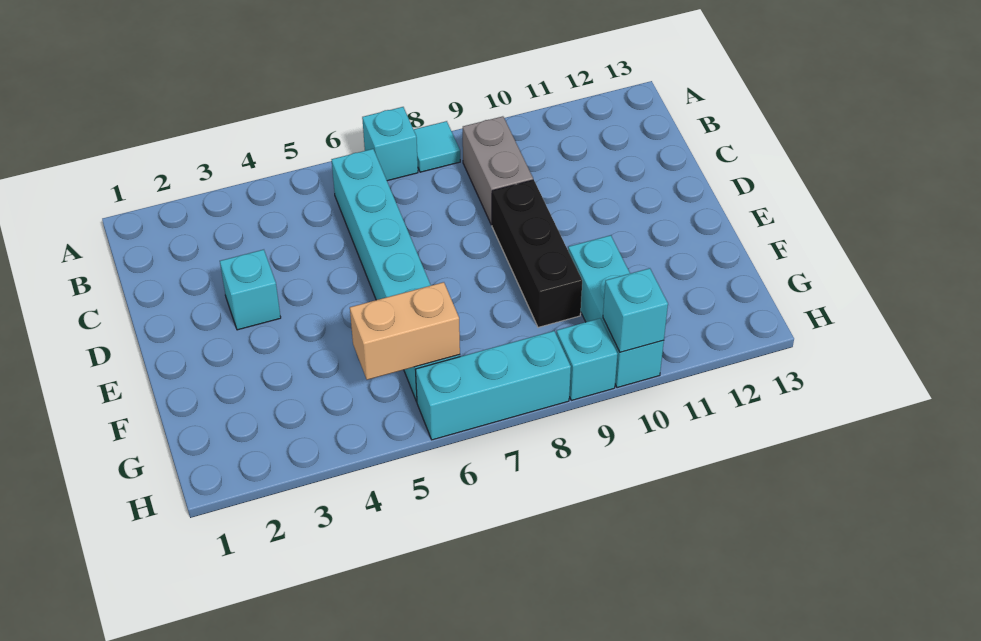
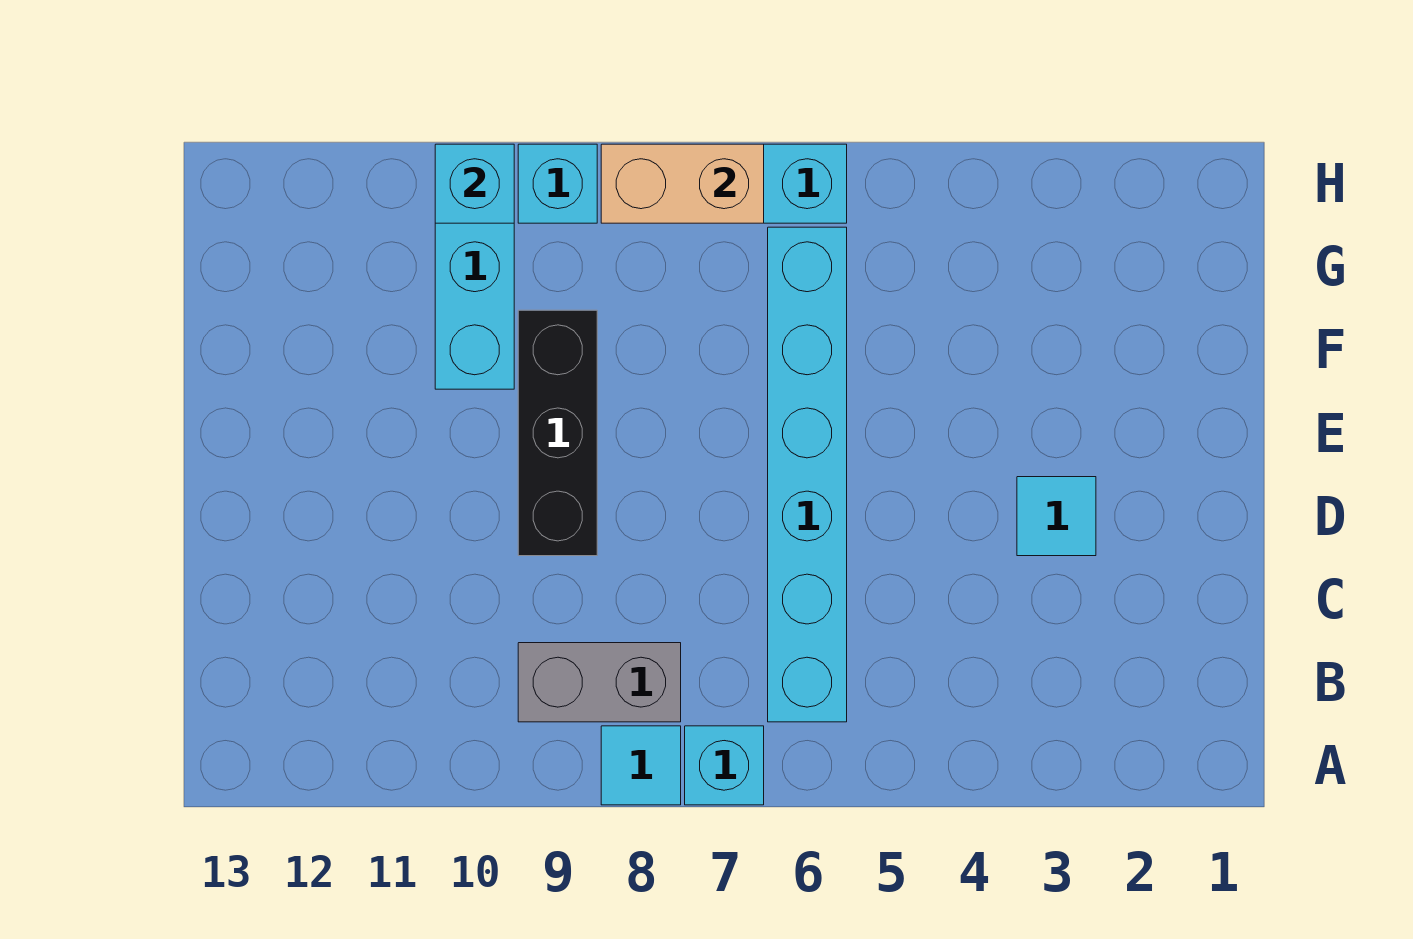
grey 1x2 brick [462,116,533,225] -> grey 1x2 brick turned to [518,643,681,722]
cyan 1x1 brick [220,250,281,330] -> cyan 1x1 tile [1017,477,1096,556]
tan 1x2 brick [350,282,460,380] -> tan 1x2 brick moved to [601,144,764,223]

